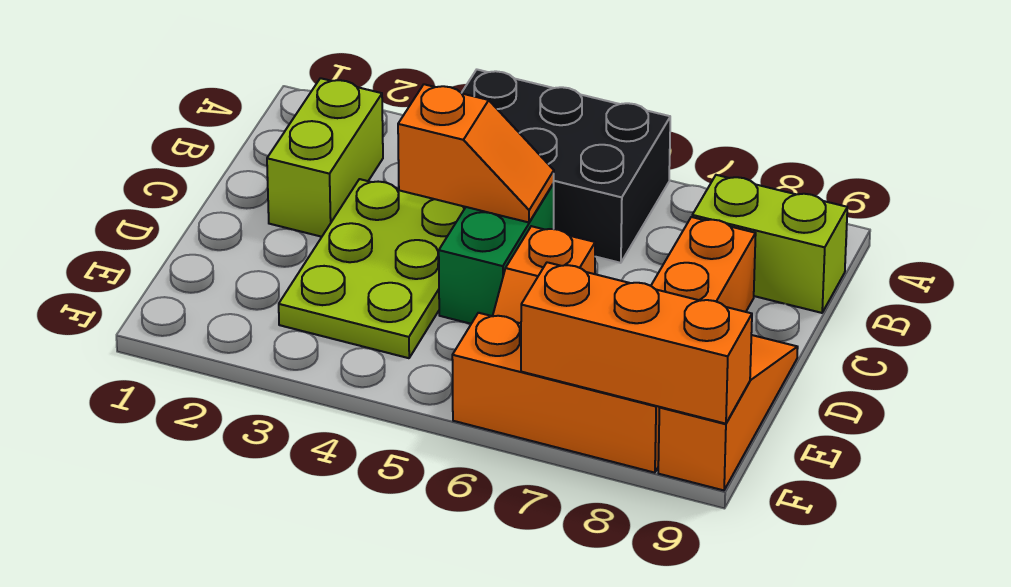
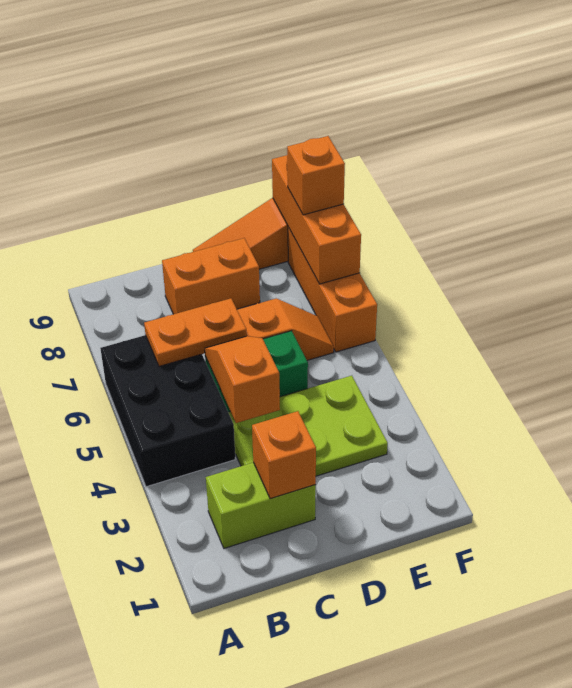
none -> orange 1x2 plate [144,298,247,366]
lime 1x2 brick [692,175,847,313] -> none
none -> orange 1x1 brick [252,411,316,499]
none -> orange 1x1 brick [287,136,345,215]

